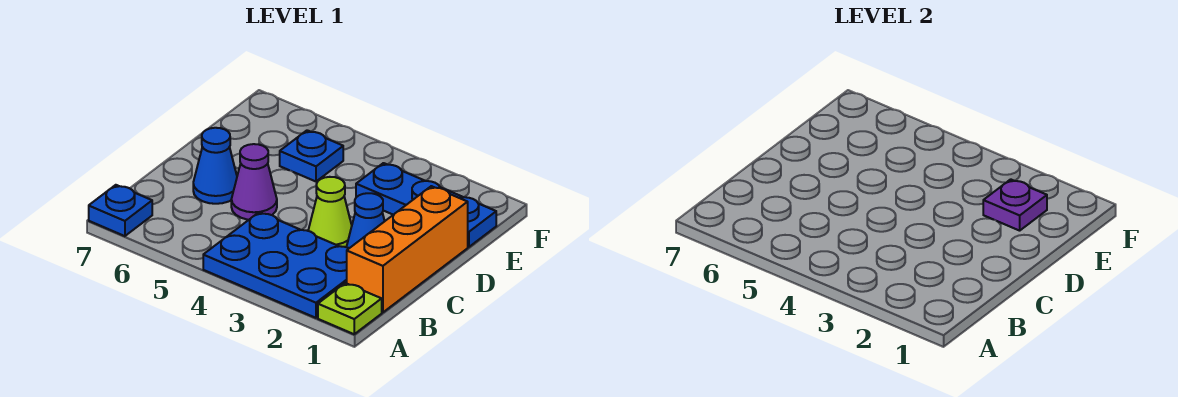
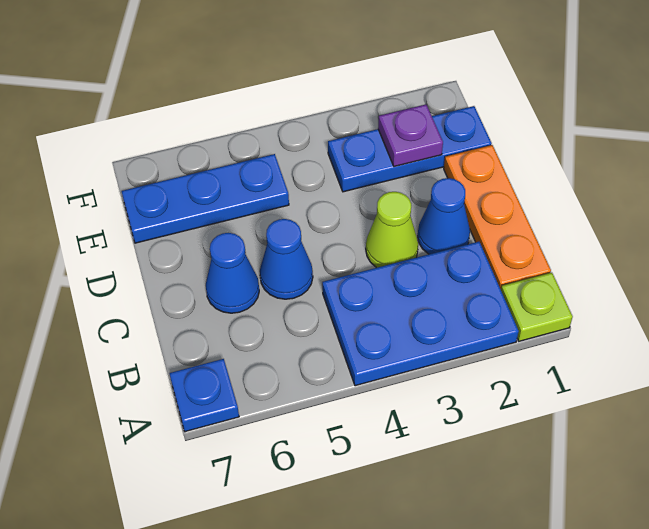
orange 1x3 brick [347,186,468,312] -> orange 1x3 plate [444,145,551,289]
purple 1x1 cone [231,144,277,220] -> blue 1x1 cone [260,219,313,299]
blue 1x1 plate [280,130,343,181] -> blue 1x3 plate [122,154,289,243]

